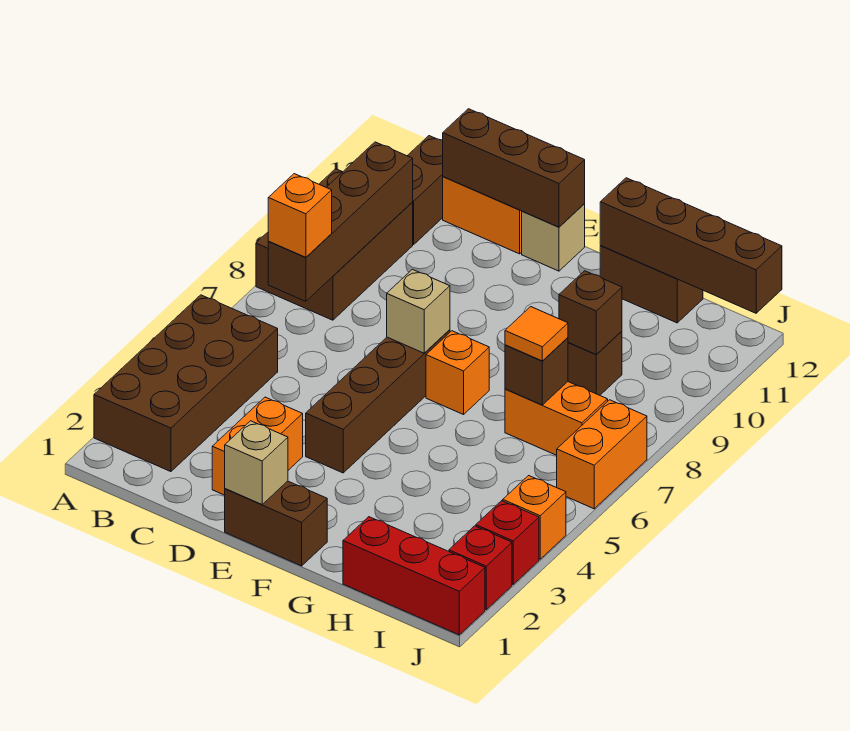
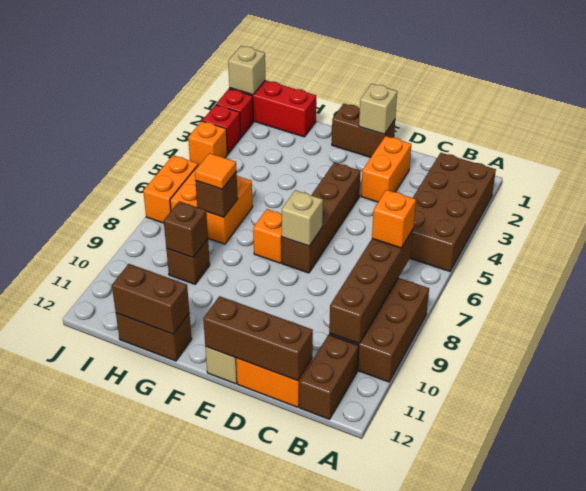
brown 1x4 brick [600,178,782,313] -> brown 1x2 brick [112,264,189,334]
orange 1x2 brick [505,382,608,455] -> orange 2x2 brick [170,164,253,244]
none -> tan 1x1 brick [228,46,265,95]

